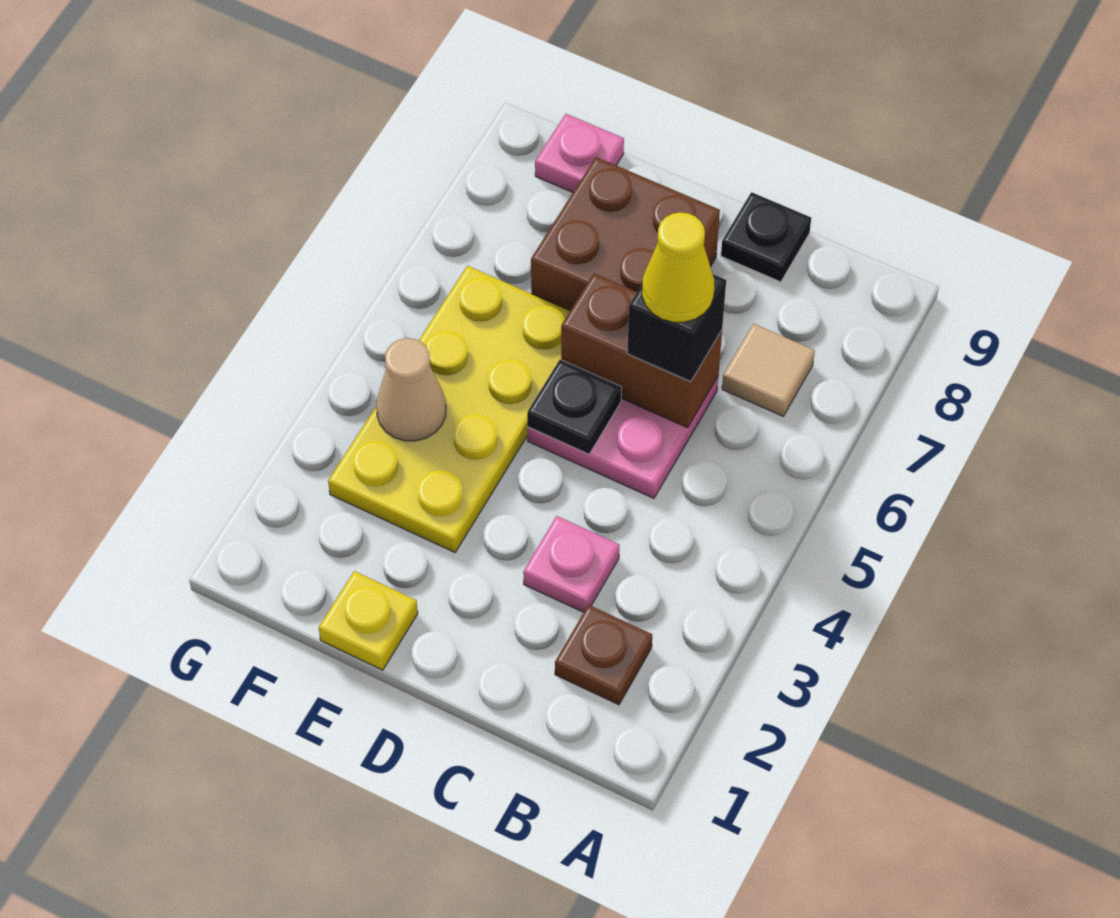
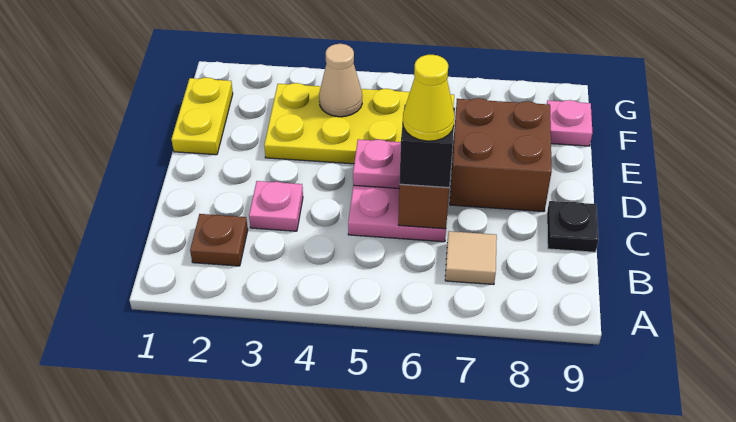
black 1x1 plate [527,360,622,454] -> pink 1x1 plate [353,139,401,188]
yellow 1x1 plate [319,571,418,670] -> yellow 1x2 plate [172,78,233,155]

